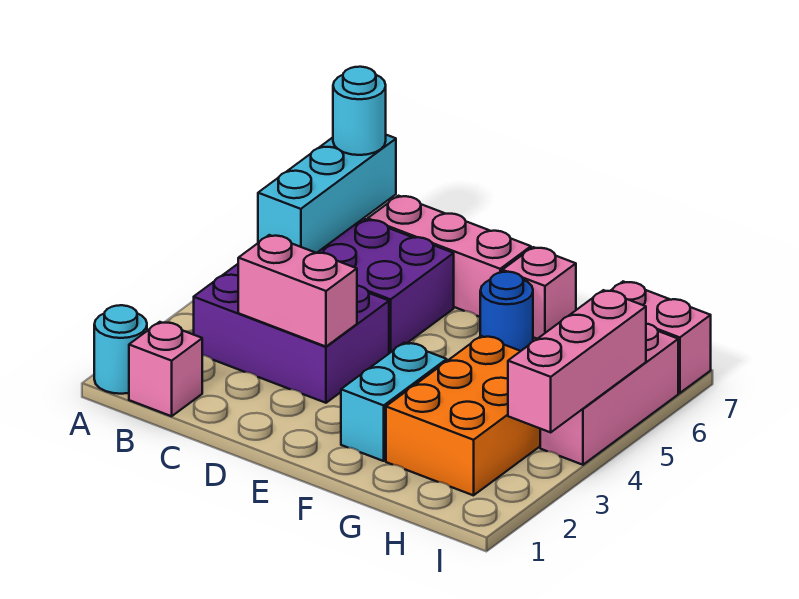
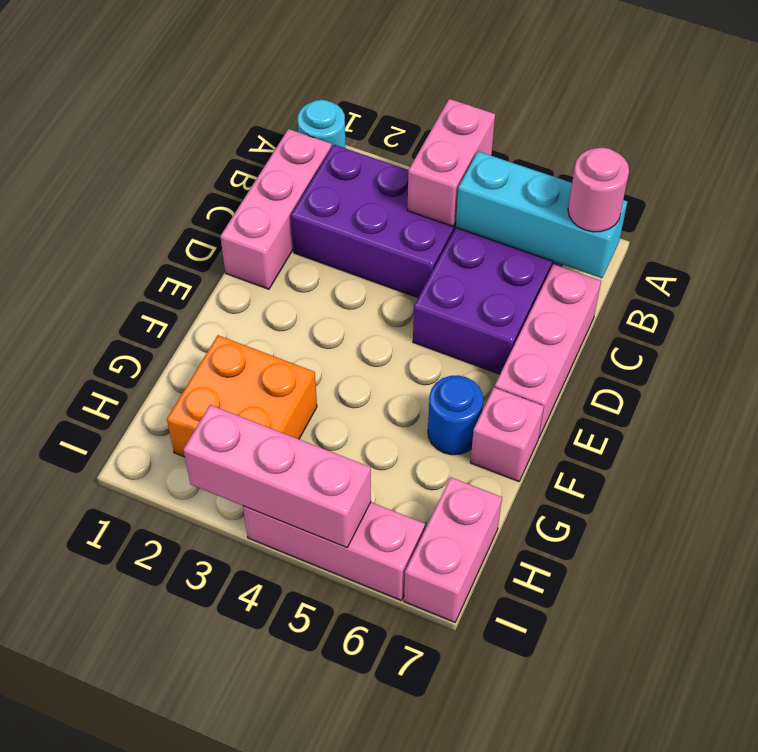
pink 1x1 brick [129,322,202,416] -> pink 1x3 brick [220,129,332,289]
purple 2x3 brick [194,264,389,403] -> purple 2x3 brick turned to [291,145,456,298]
cyan 1x1 round brick [333,67,386,155] -> pink 1x1 round brick [568,148,629,232]
pink 1x2 brick [238,235,357,347] -> pink 1x2 brick moved to [408,99,495,226]
cyan 1x2 brick [341,343,447,461] -> none
orange 2x3 brick [386,336,540,495] -> orange 2x2 brick [167,335,317,457]

